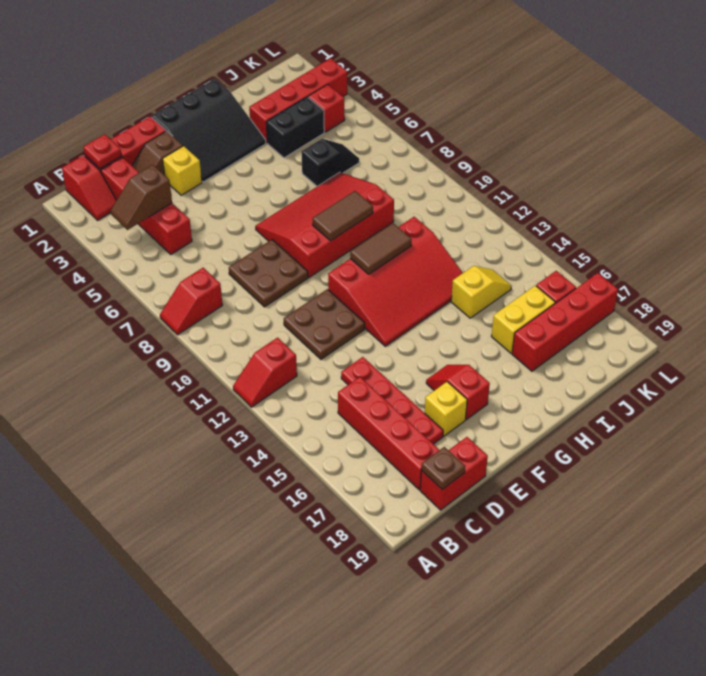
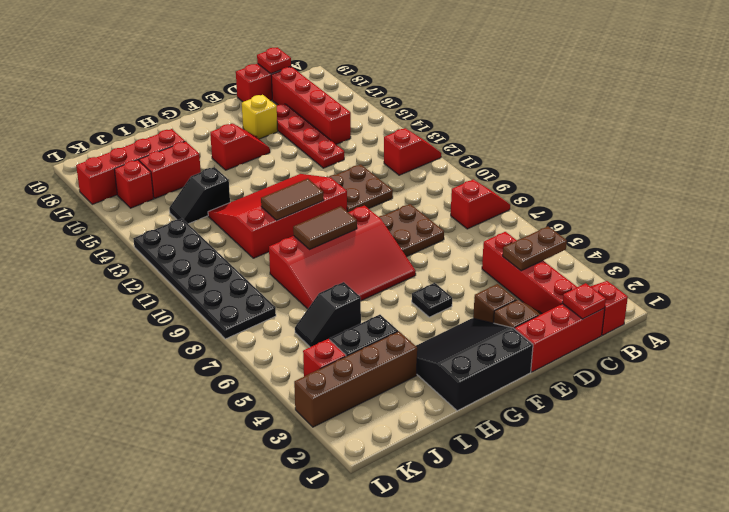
brown 1x2 slope [111,165,172,230] -> brown 1x2 plate [503,226,567,271]
brown 1x1 plate [421,447,465,489] -> red 1x1 plate [257,47,291,74]
yellow 1x1 brick [163,146,202,195] -> brown 1x1 brick [473,284,516,323]
none -> black 1x1 plate [412,283,452,317]
red 1x2 slope [426,365,490,420] -> red 1x2 slope turned to [210,123,270,170]
red 1x4 brick [249,58,347,143] -> brown 1x4 brick [294,331,417,427]
yellow 1x2 slope [451,266,512,318] -> black 1x2 slope [169,167,230,224]
yellow 1x2 brick [491,286,555,353] -> red 1x2 brick [139,141,201,198]
none -> black 2x6 plate [133,219,276,339]

